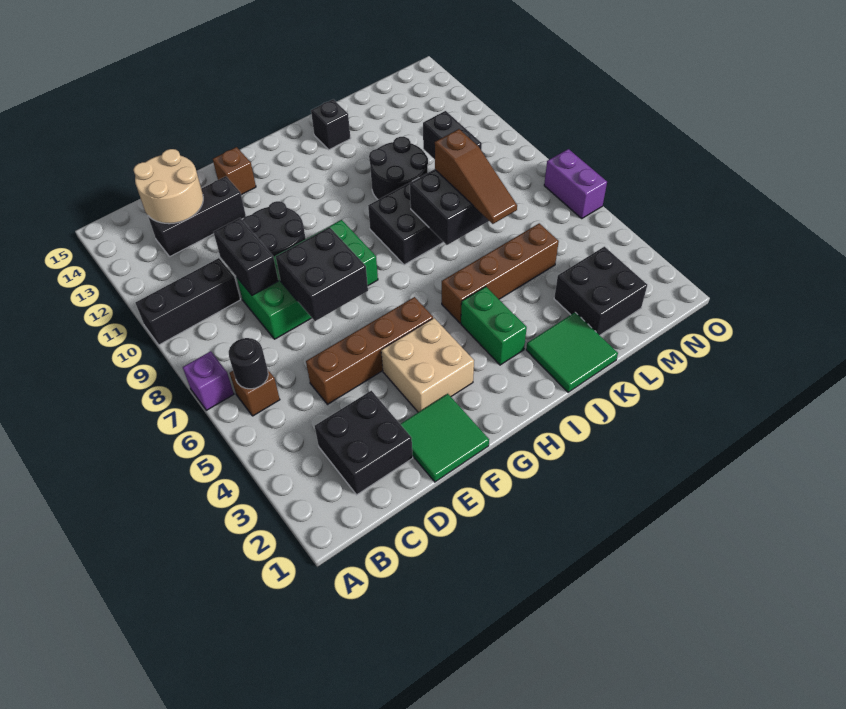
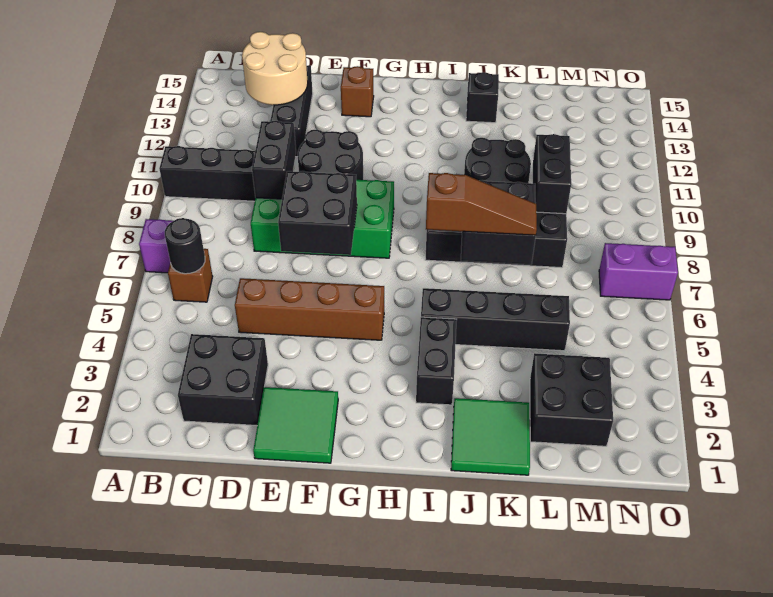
black 1x3 brick [148,176,246,257] -> black 1x3 brick turned to [270,66,313,157]
tan 2x2 brick [381,318,474,412] -> none
green 1x2 brick [461,287,527,365] -> black 1x2 brick [416,317,457,405]
brown 1x4 brick [442,223,559,323] -> black 1x4 brick [421,288,570,351]
brown 1x3 slope [435,129,517,224] -> brown 1x3 slope turned to [426,173,537,235]
purple 1x2 brick [544,149,607,218] -> purple 1x2 brick turned to [599,243,678,300]

